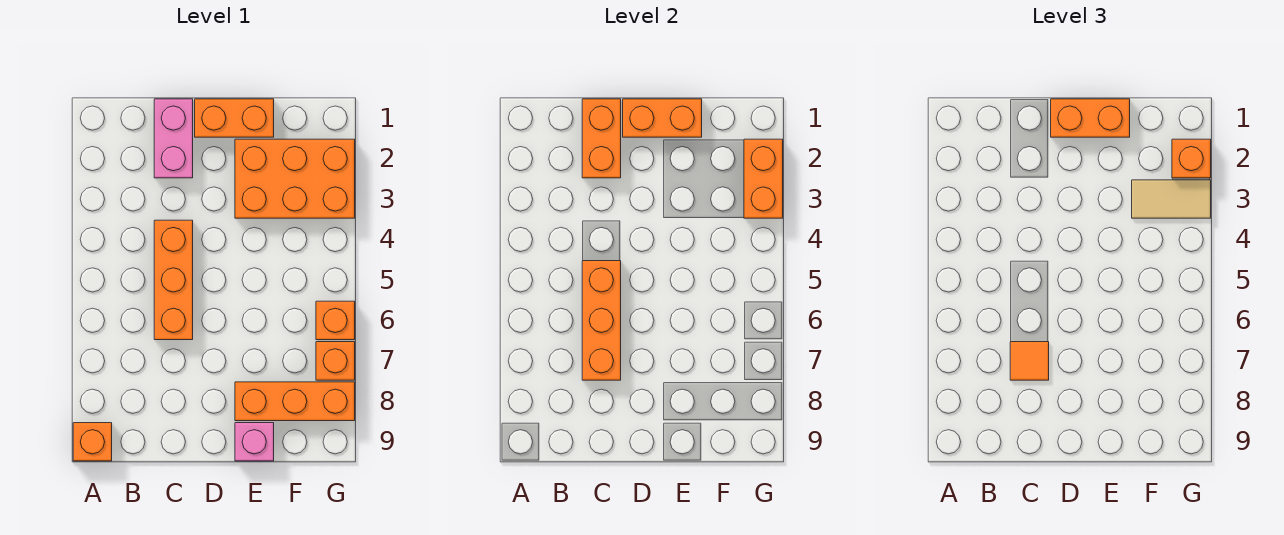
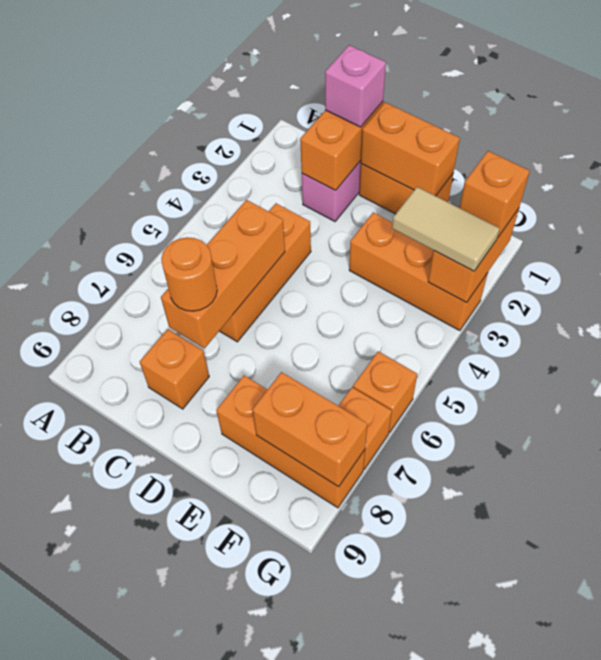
orange 1x1 brick [73,423,112,461] -> orange 1x1 brick moved to [140,329,209,409]
orange 1x1 tile [1010,342,1049,380] -> orange 1x1 round brick [161,237,217,311]
orange 1x2 brick [1051,99,1130,137] -> orange 1x2 brick moved to [252,372,367,487]
orange 2x3 brick [235,139,355,218] -> orange 1x3 brick [349,213,488,331]
pink 1x1 brick [235,423,274,461] -> pink 1x1 brick moved to [325,45,386,127]

